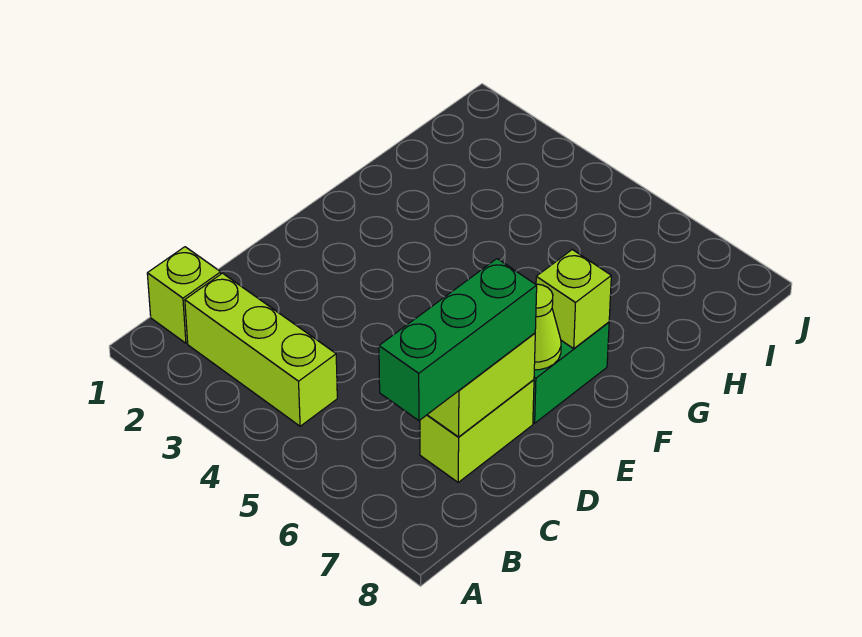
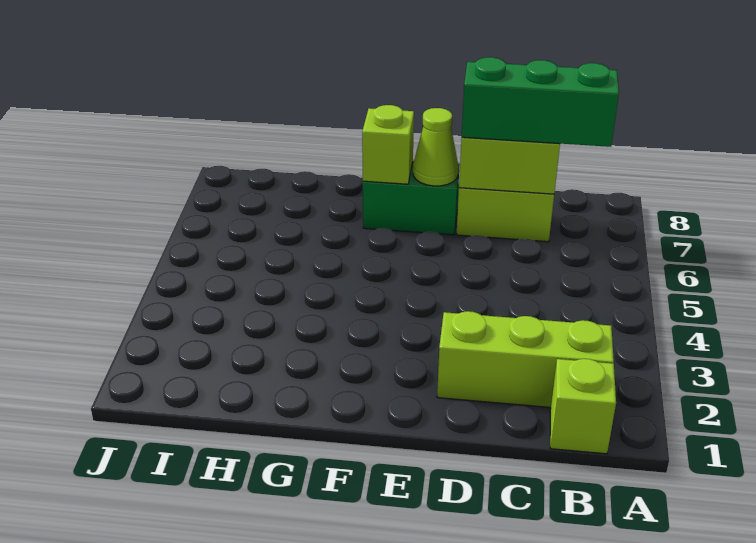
lime 1x3 brick [185,273,337,426] -> lime 1x3 brick turned to [437,311,614,407]

